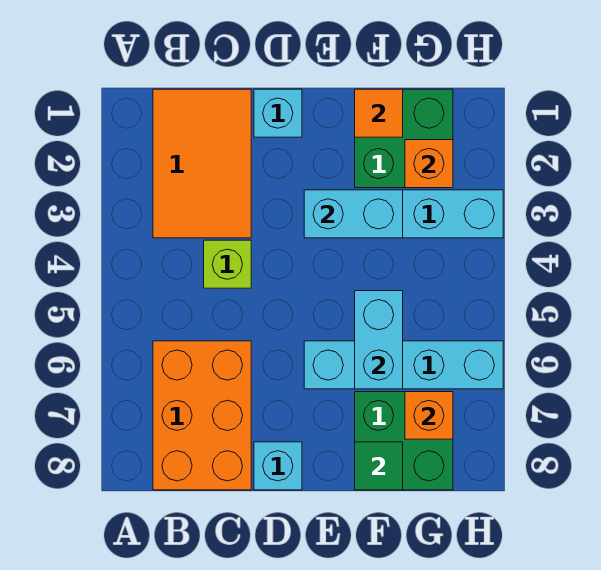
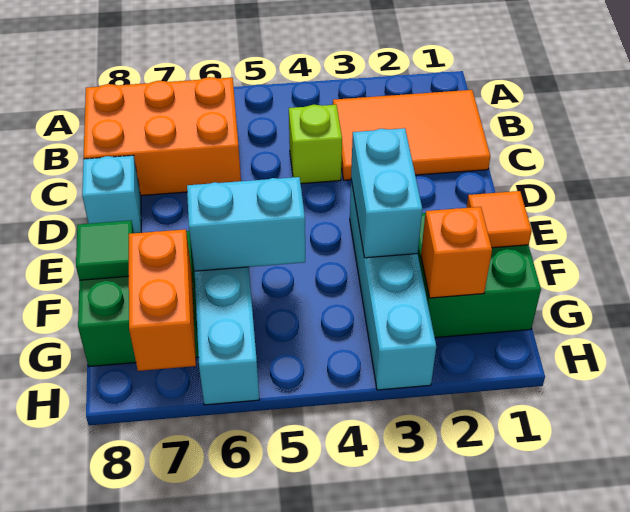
cyan 1x1 brick [254,89,302,137] -> none
orange 1x1 brick [405,392,453,439] -> orange 1x2 brick [129,229,196,371]

